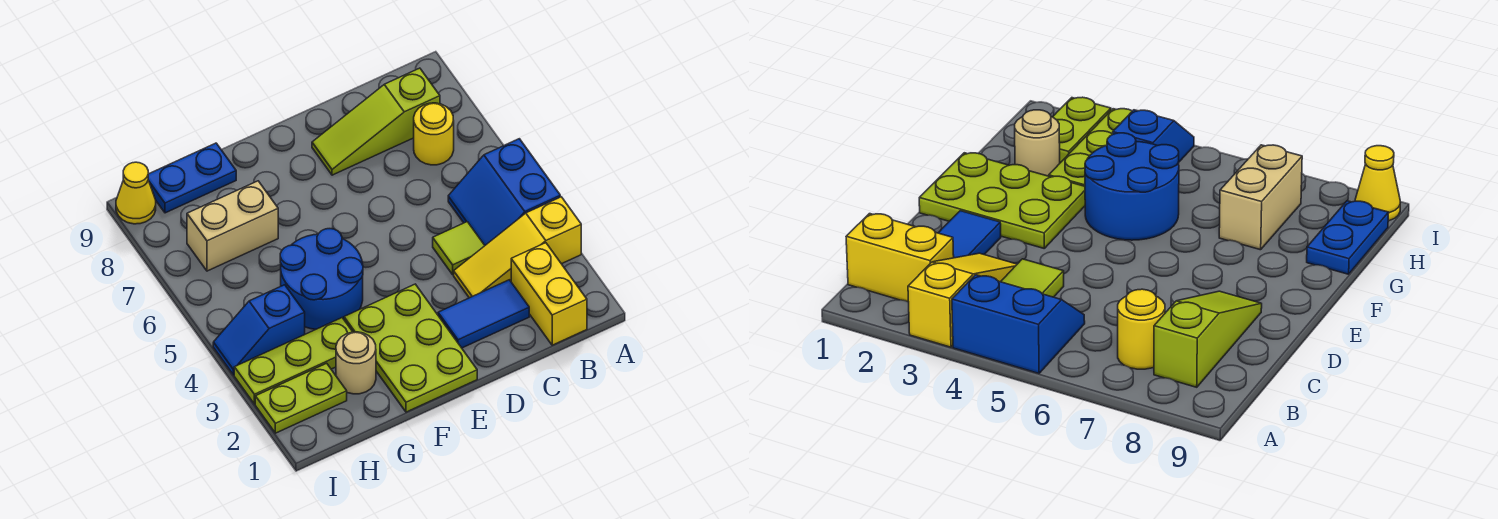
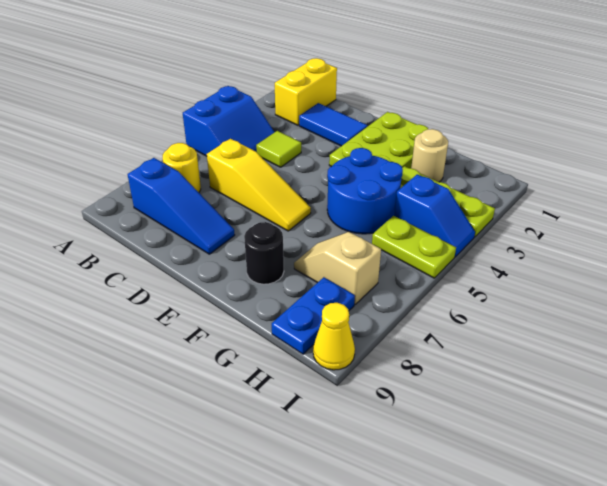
yellow 1x3 slope [454,197,581,298] -> yellow 1x3 slope moved to [207,139,311,231]
lime 1x3 slope [312,68,440,175] -> blue 1x3 slope [127,158,235,254]
none -> black 1x1 round brick [244,222,284,284]
tan 1x2 brick [187,181,278,271] -> tan 1x2 slope [294,232,381,304]
blue 1x2 plate [148,143,236,213] -> blue 1x2 plate turned to [272,277,355,354]
lime 1x2 plate [255,363,347,433] -> lime 1x2 plate moved to [372,216,456,278]

